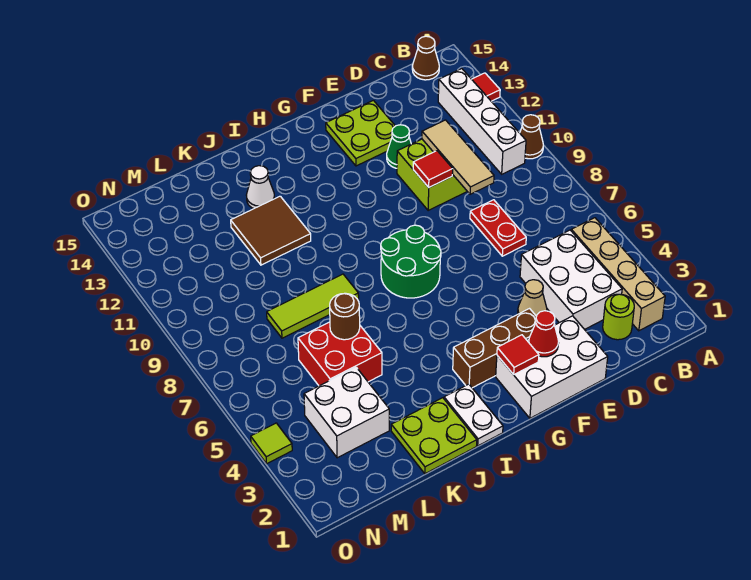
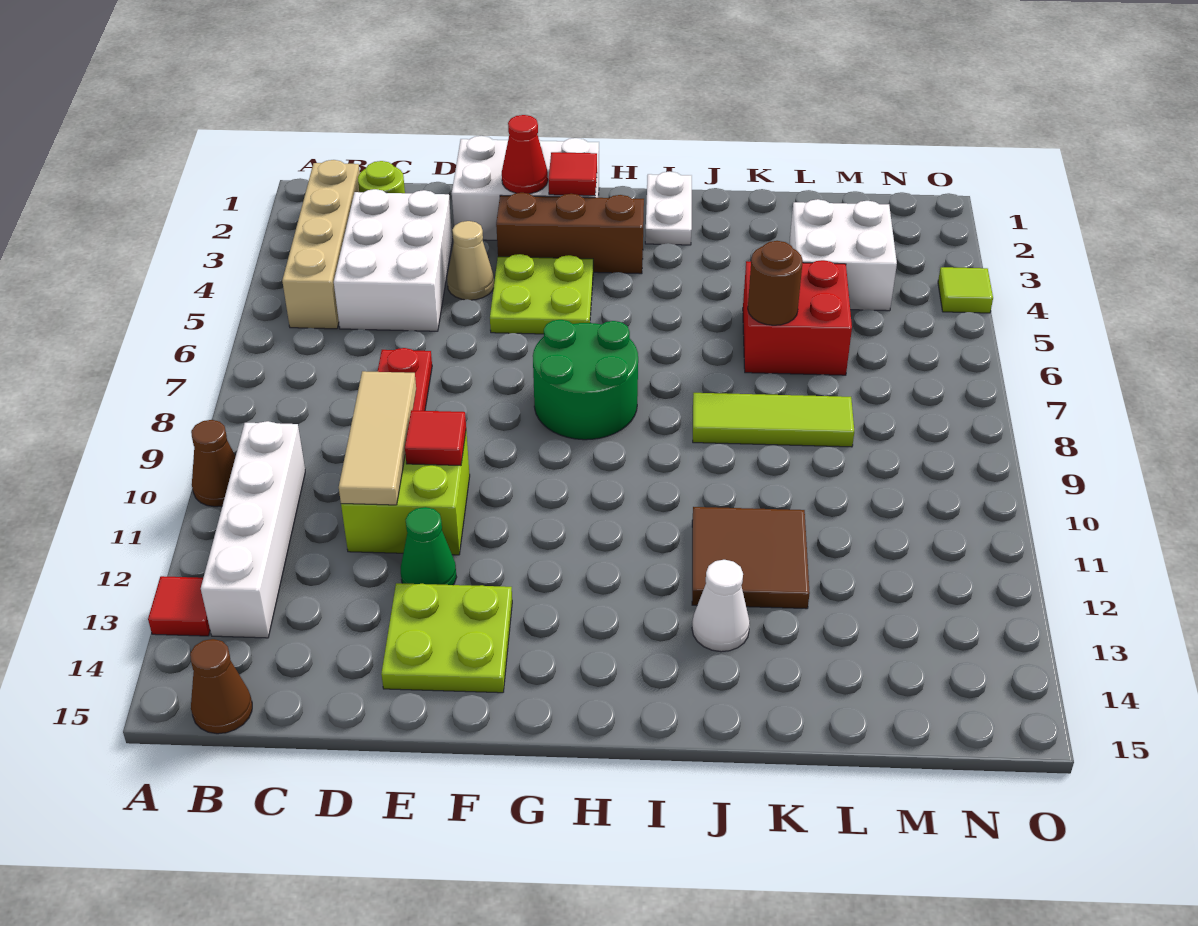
lime 2x2 plate [391,398,477,474] -> lime 2x2 plate moved to [490,254,593,334]

